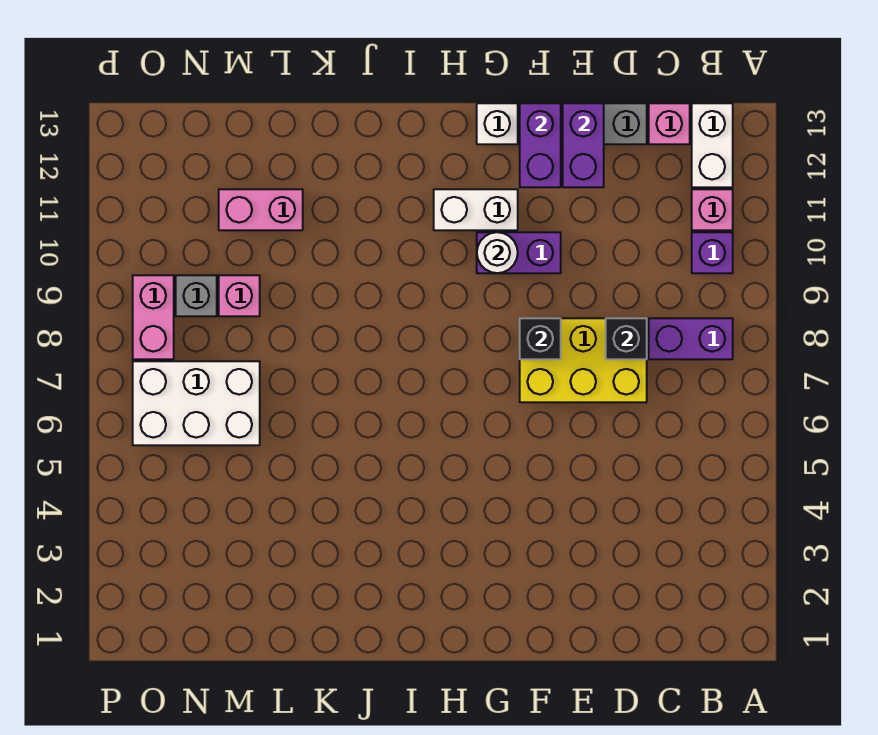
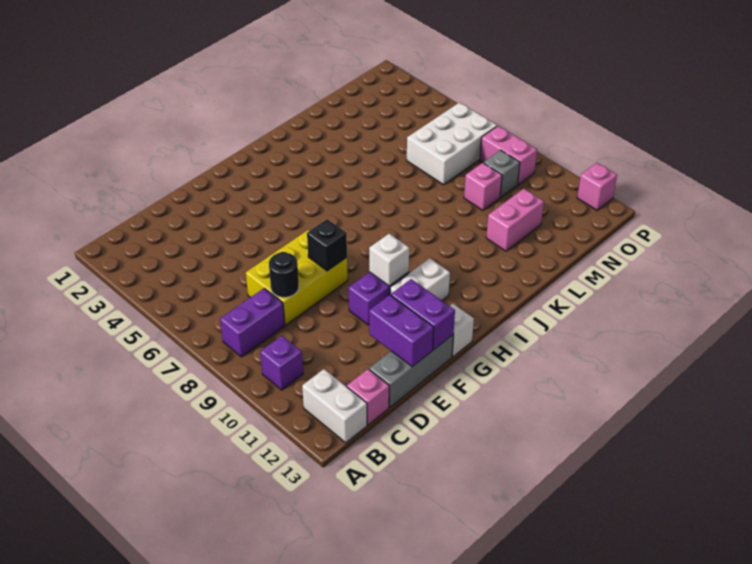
pink 1x1 brick [692,189,733,230] -> pink 1x1 brick moved to [577,163,617,210]
black 1x1 brick [606,318,647,359] -> black 1x1 round brick [269,252,299,297]
white 1x1 round brick [477,232,518,273] -> white 1x1 brick [369,234,409,286]

